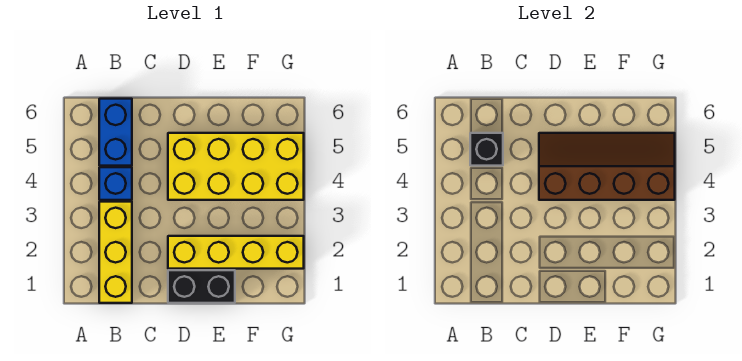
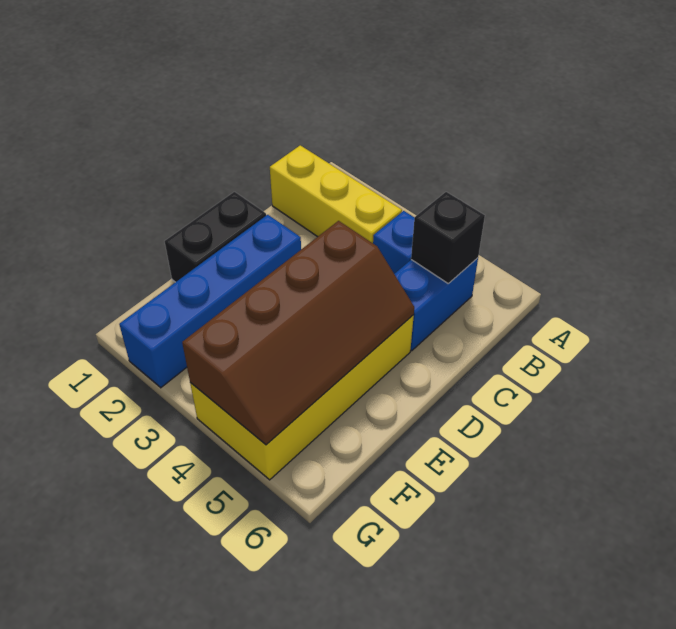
blue 1x2 brick [99,99,132,166] -> blue 1x2 brick turned to [395,258,478,351]
yellow 1x4 brick [168,236,304,269] -> blue 1x4 brick [119,215,301,388]

